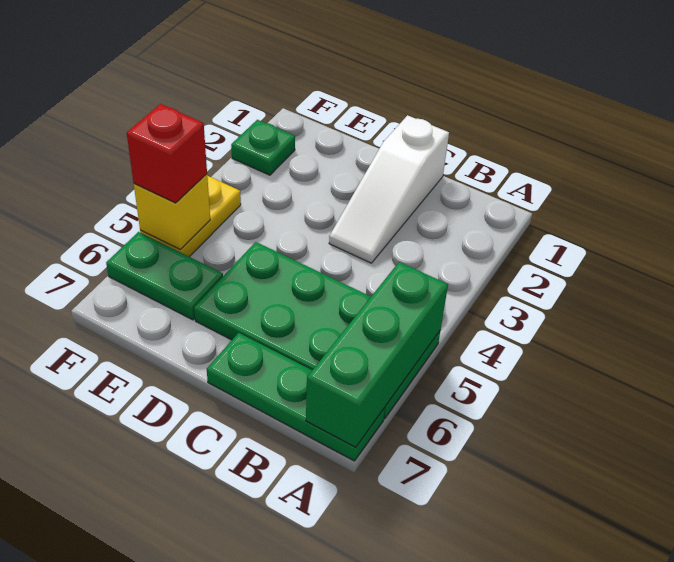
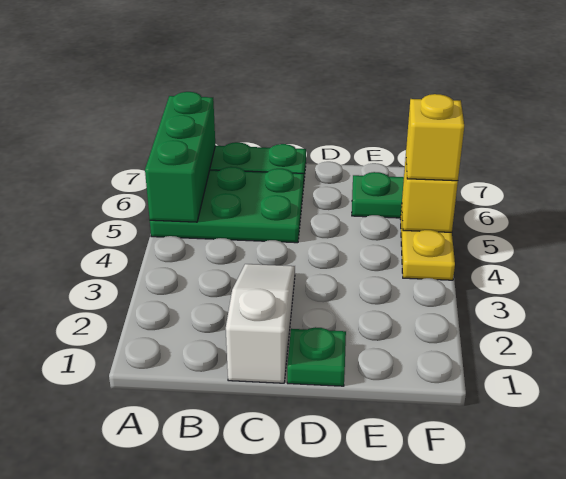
green 2x4 plate [194,242,441,419] -> green 2x3 plate [150,167,304,243]
green 1x1 plate [231,120,295,175] -> green 1x1 plate moved to [287,327,346,386]
red 1x1 brick [127,104,207,203] -> yellow 1x1 brick [406,94,464,181]

